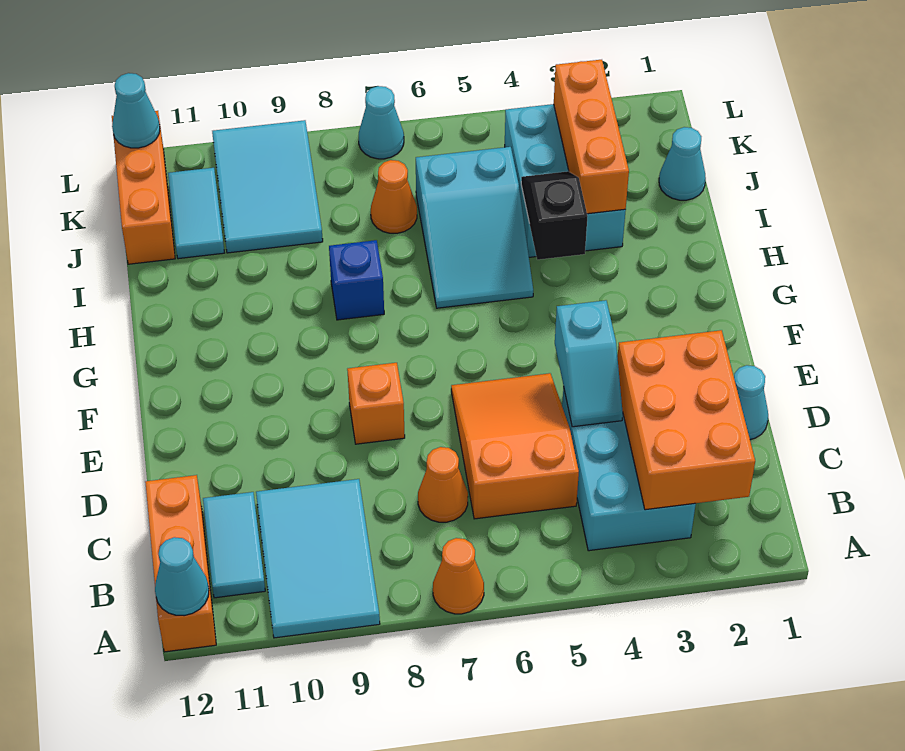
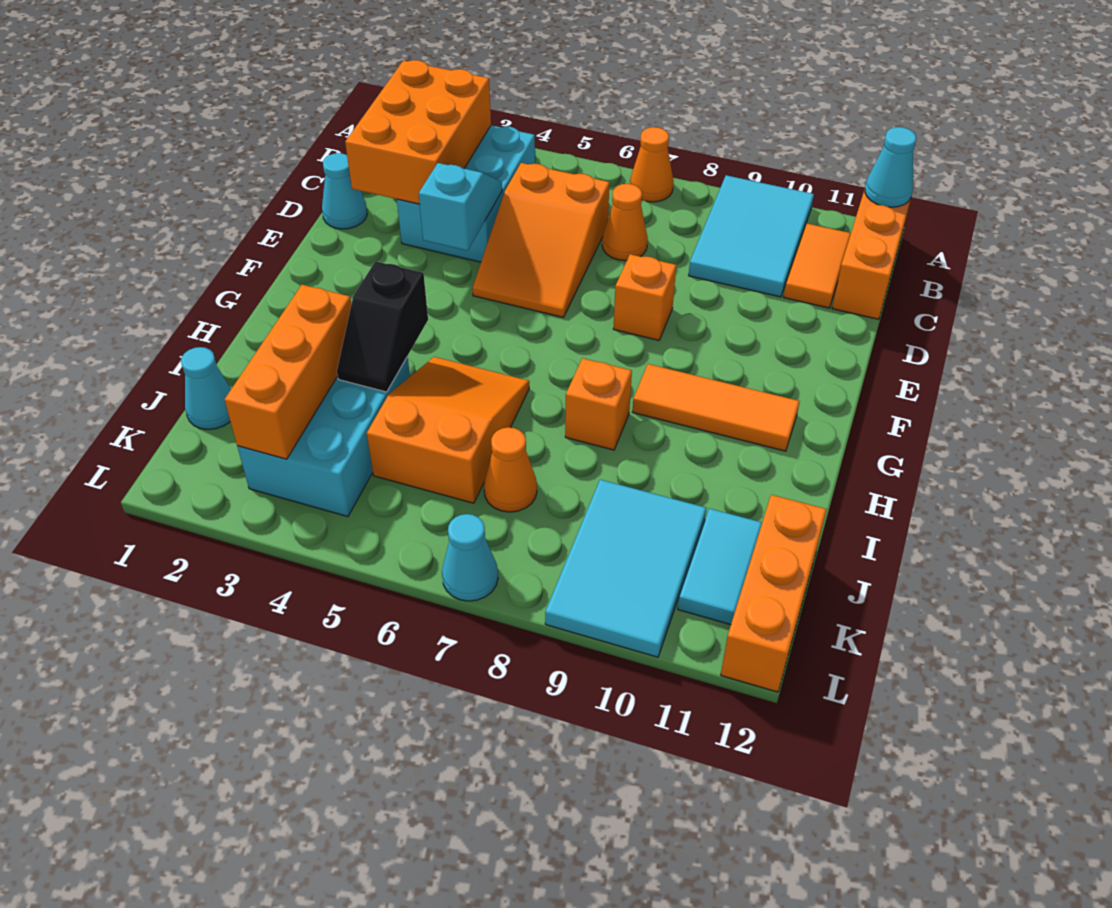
cyan 1x2 tile [203,492,265,598] -> orange 1x2 tile [784,223,851,308]
none -> orange 1x3 tile [632,364,800,451]
cyan 2x3 slope [416,147,533,308] -> orange 2x3 slope [367,357,529,503]
blue 1x1 brick [329,240,384,320] -> orange 1x1 brick [565,358,632,450]
cyan 1x1 cone [112,73,160,148] -> none

